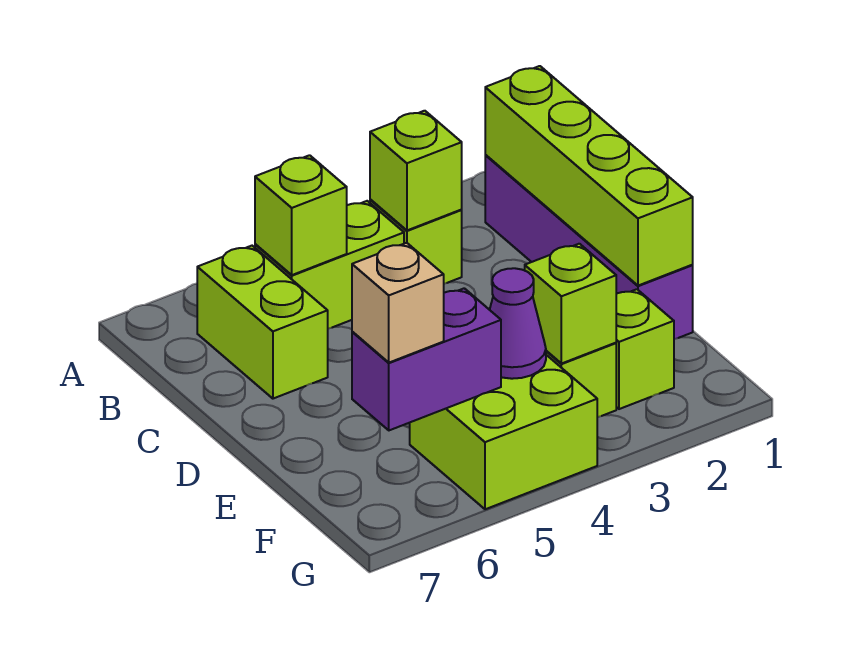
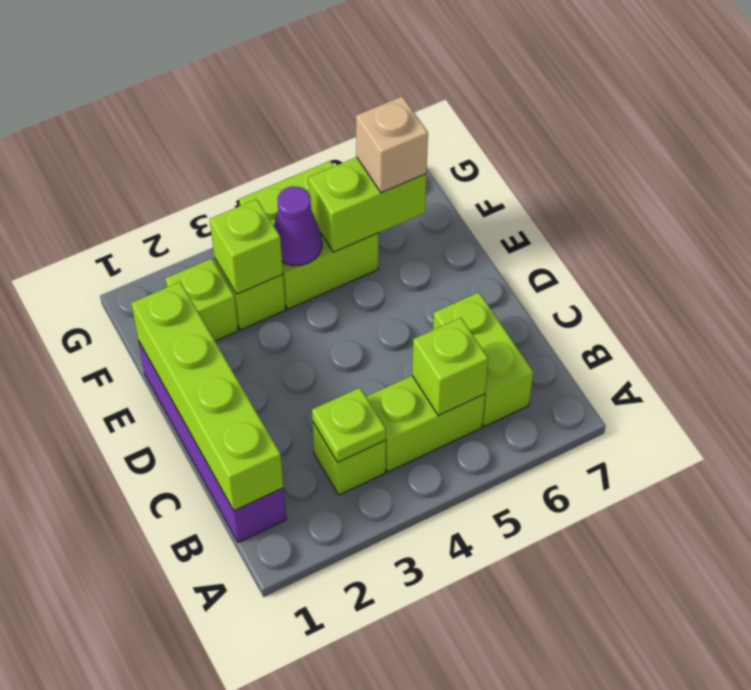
lime 1x1 brick [370,111,462,230] -> lime 1x1 plate [312,388,386,463]
purple 1x2 brick [352,288,501,430] -> lime 1x2 brick [308,157,427,252]

